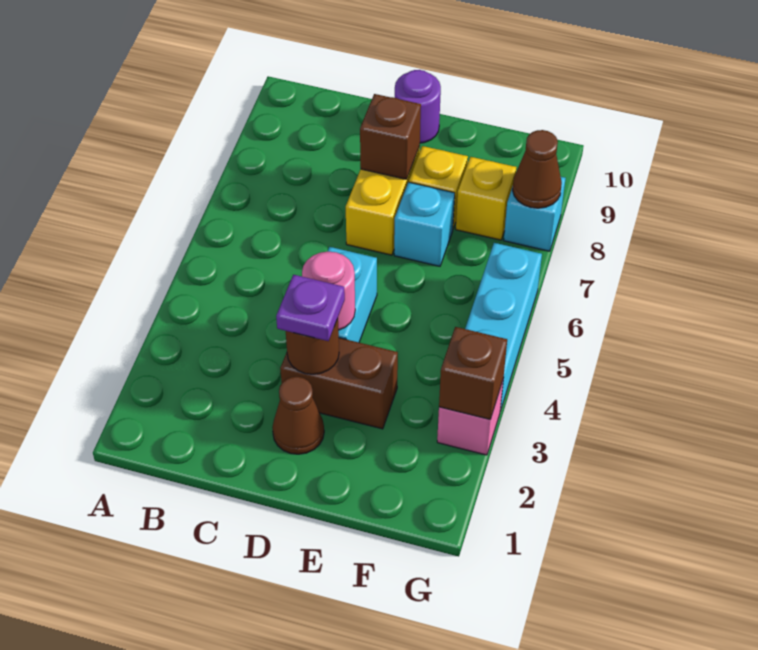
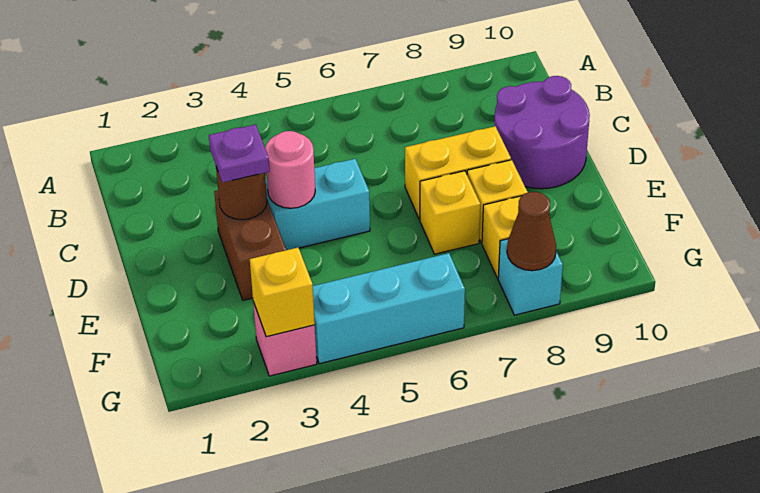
brown 1x1 cone [272,377,324,454] -> none
brown 1x1 brick [360,94,421,179] -> none
purple 1x1 round brick [395,70,441,143] -> purple 2x2 round brick [494,76,590,189]
cyan 1x1 brick [394,182,455,266] -> yellow 1x1 brick [420,171,480,254]
brown 1x1 brick [439,327,507,419] -> yellow 1x1 brick [250,248,315,337]

